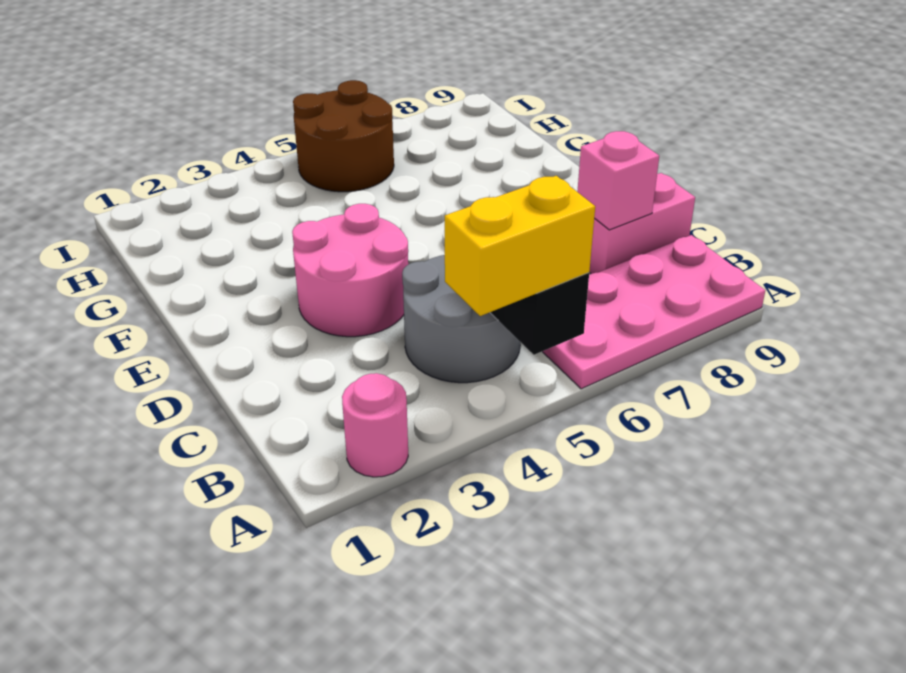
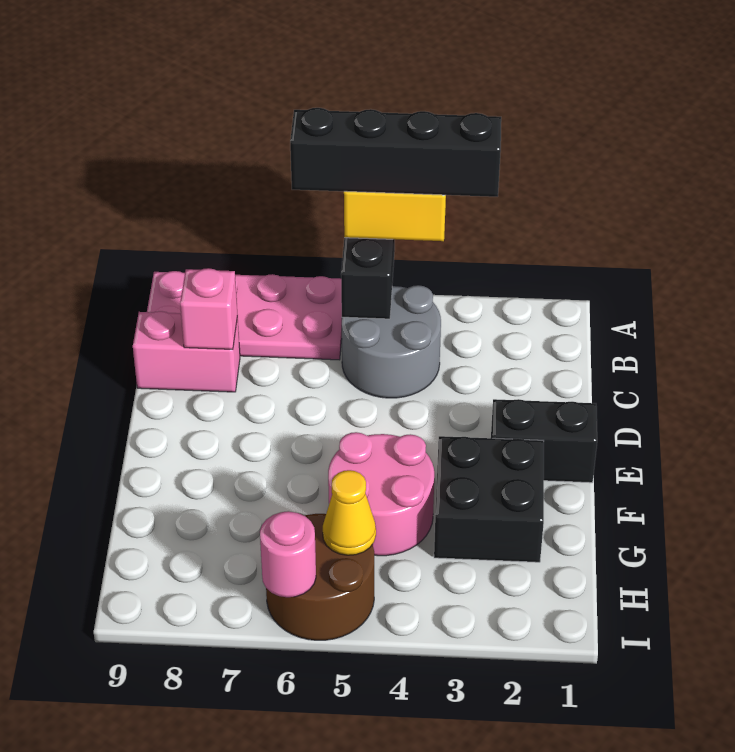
pink 1x1 round brick [342,373,408,477] -> pink 1x1 round brick moved to [260,511,316,597]
none -> black 1x4 brick [290,108,501,197]
pink 2x2 round brick [292,204,408,337] -> pink 2x2 round brick moved to [328,432,434,556]
none -> black 1x2 brick [491,399,597,483]
none -> black 2x2 brick [434,436,544,562]
none -> yellow 1x1 cone [323,470,376,555]

